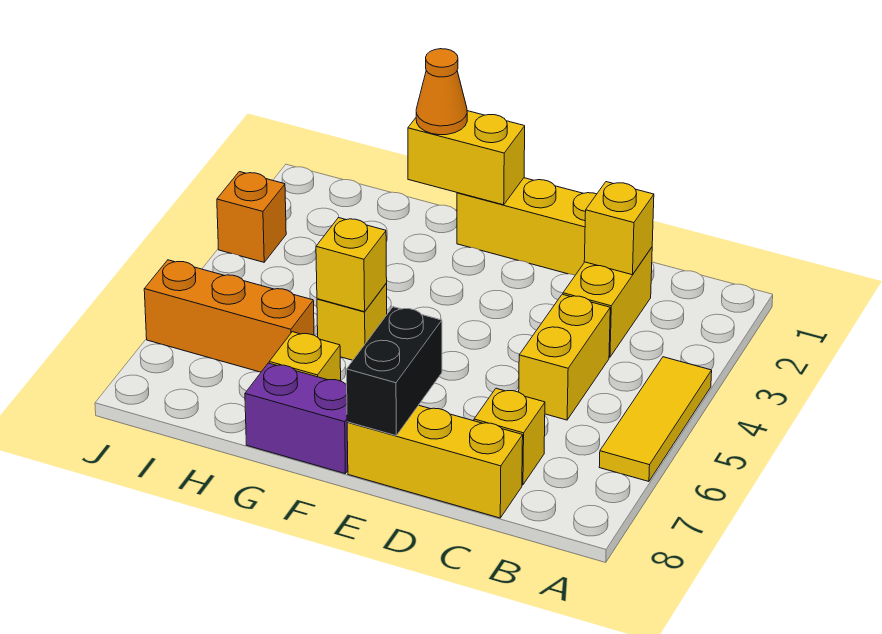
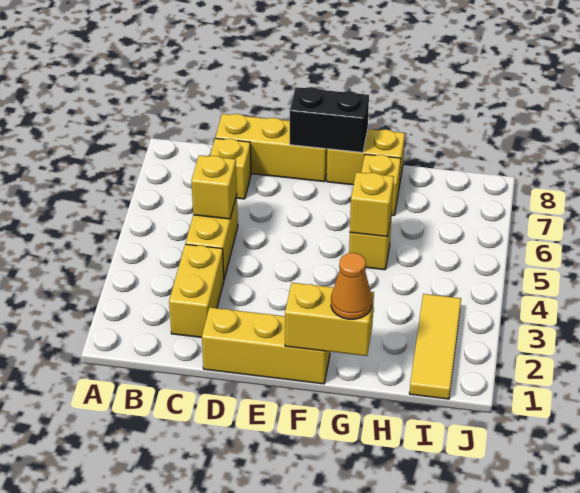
yellow 1x3 tile [599,357,712,481] -> yellow 1x3 tile moved to [409,294,461,399]
yellow 1x1 brick [584,182,654,275] -> yellow 1x1 brick moved to [191,155,237,219]
black 1x2 brick [346,307,442,436] -> black 1x2 brick turned to [290,87,369,153]
purple 1x2 brick [245,363,348,474] -> yellow 1x2 brick [327,129,405,186]
orange 1x3 brick [144,260,314,372] -> none
orange 1x1 brick [217,172,286,262] -> none

